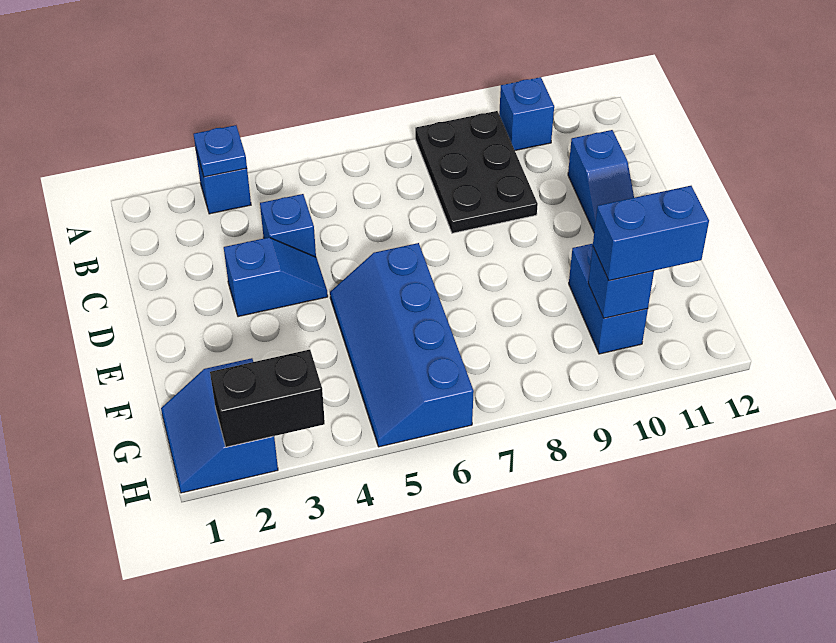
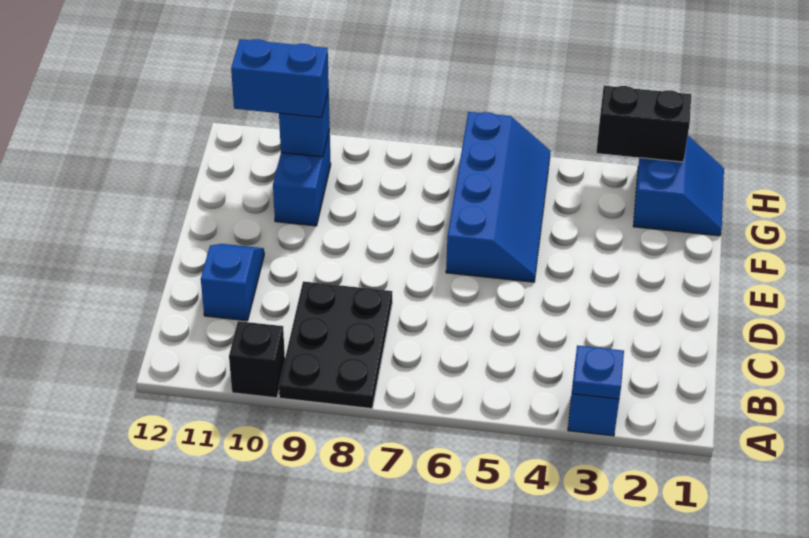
blue 1x1 brick [499,77,554,150] -> black 1x1 brick [229,321,285,398]
blue 1x1 brick [260,194,316,257] -> none
blue 1x2 slope [224,238,328,317] -> none

